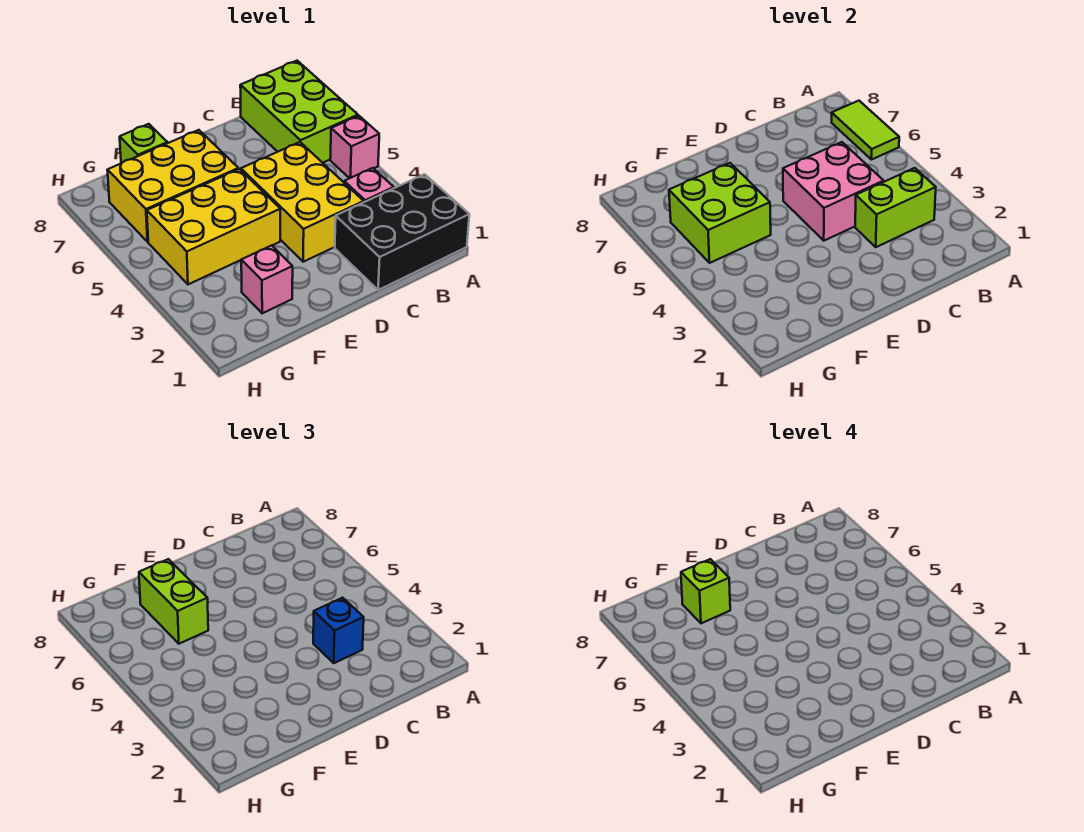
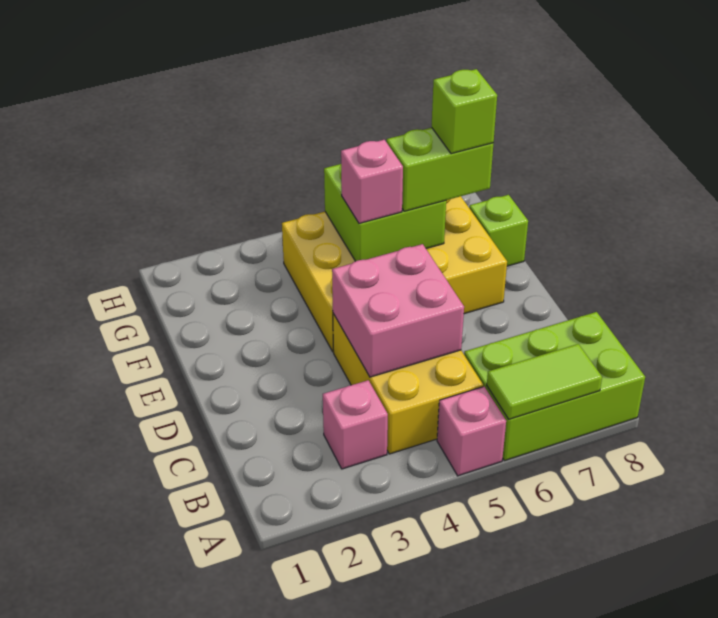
black 2x3 brick [335,174,469,290] -> none
lime 1x2 brick [855,168,936,247] -> none
yellow 2x3 brick [241,142,364,262] -> yellow 2x3 brick turned to [333,314,483,454]
blue 1x1 brick [313,598,364,663] -> none
pink 1x1 brick [241,245,293,313] -> pink 1x1 brick moved to [341,140,403,223]

